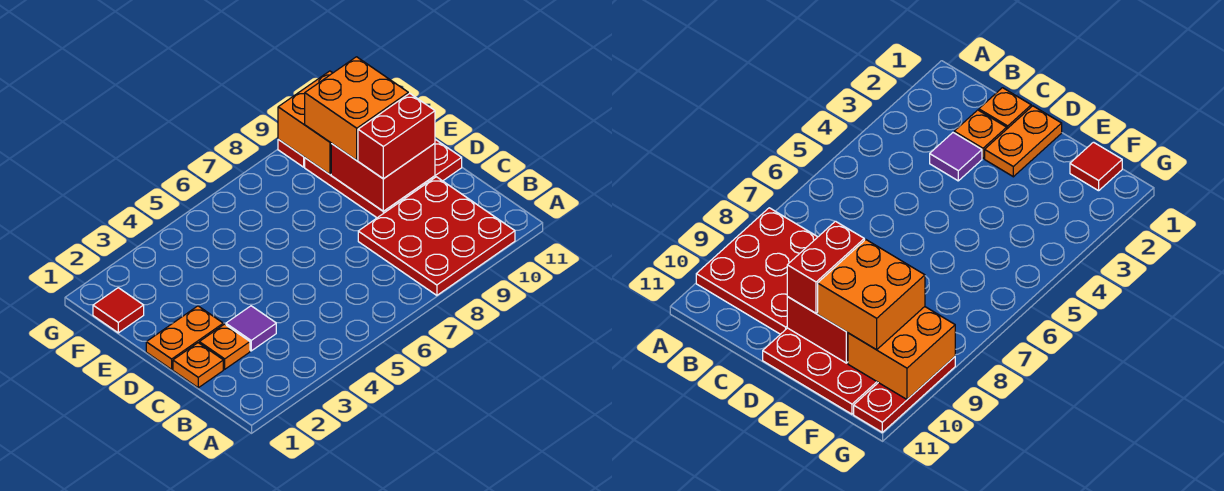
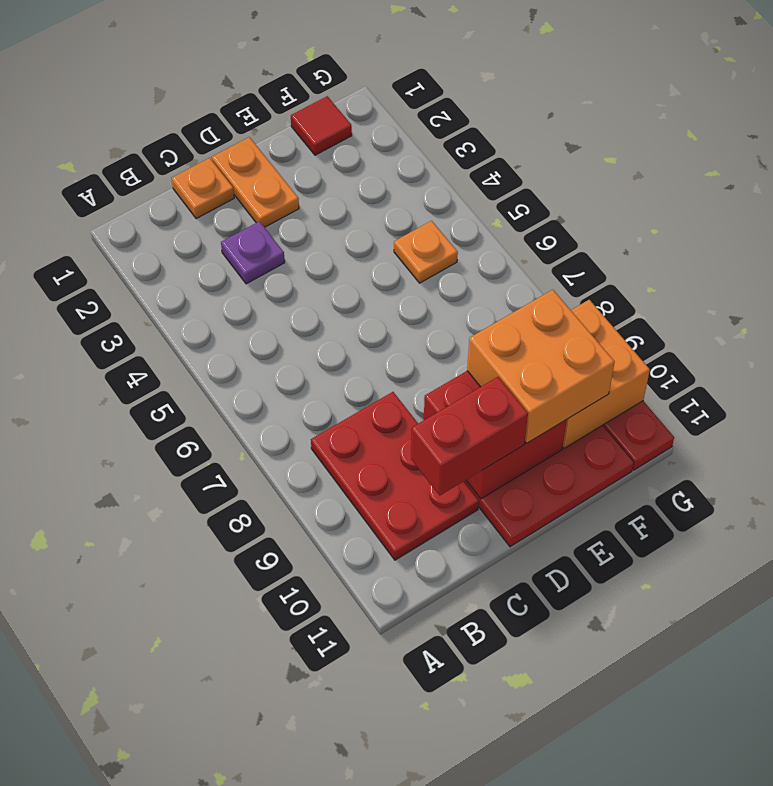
red 3x3 plate [358,177,515,295] -> red 2x3 plate [311,392,479,560]
orange 1x1 plate [199,324,250,369] -> orange 1x1 plate moved to [394,221,458,283]
purple 1x1 tile [226,306,276,351] -> purple 1x1 plate [221,221,285,284]
red 1x2 brick [358,93,435,179] -> red 1x2 brick turned to [411,377,528,495]

